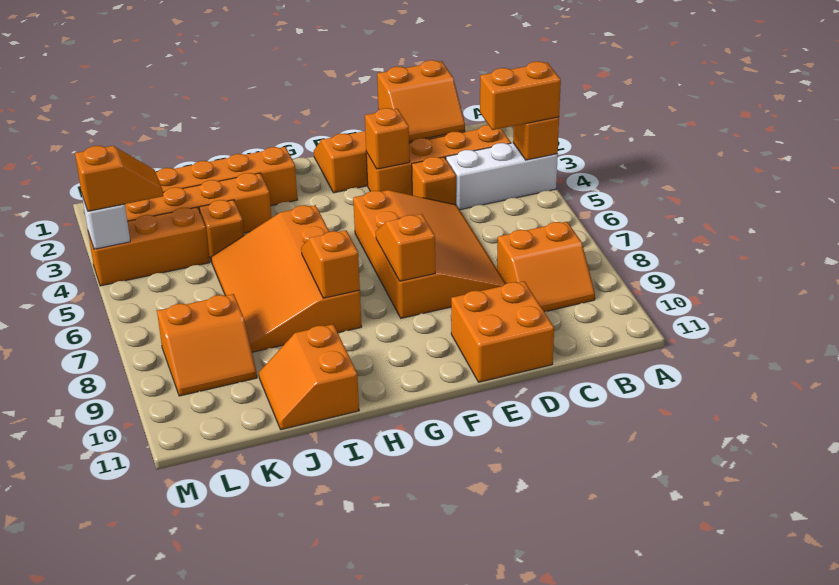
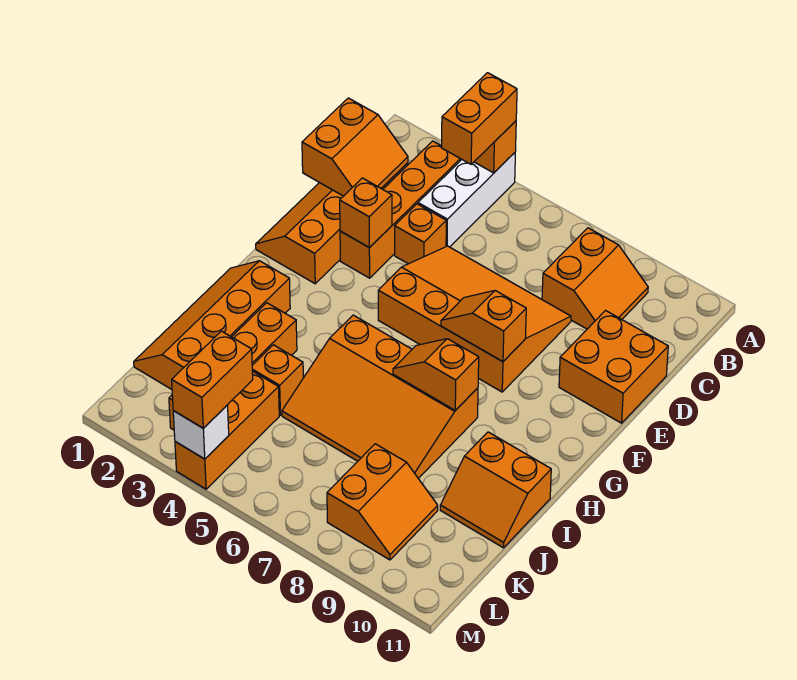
orange 1x2 slope [75,146,163,211] -> orange 1x2 brick [172,331,253,428]

